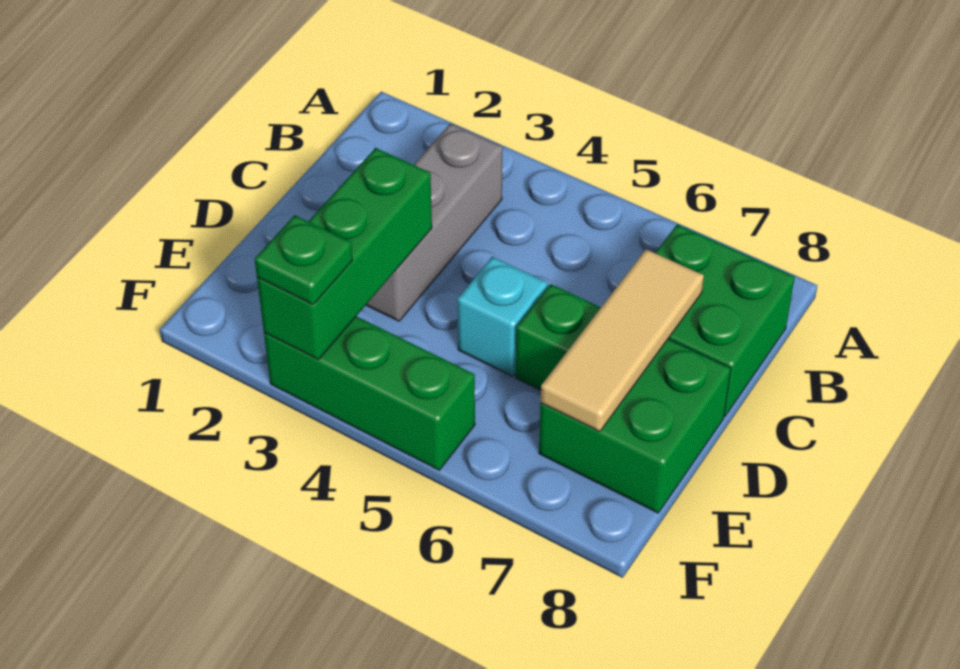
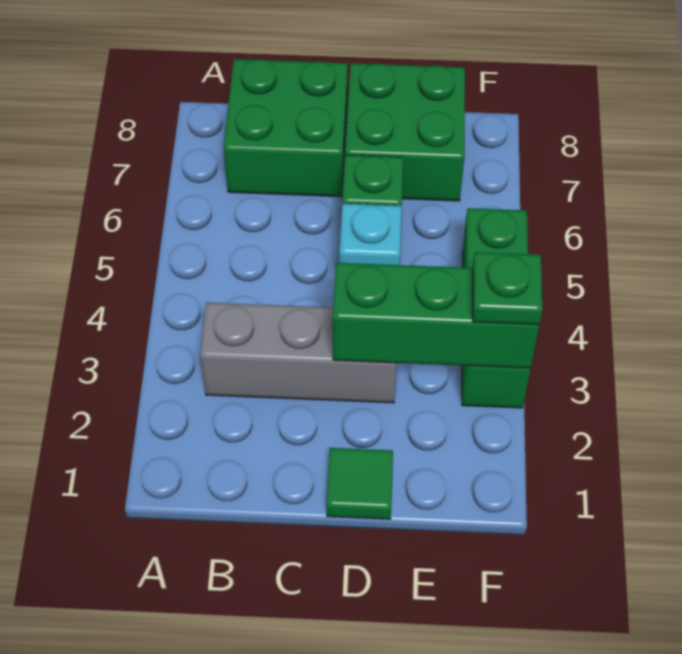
tan 1x3 tile [541,249,704,431] -> none
none -> green 1x1 tile [327,448,393,519]

